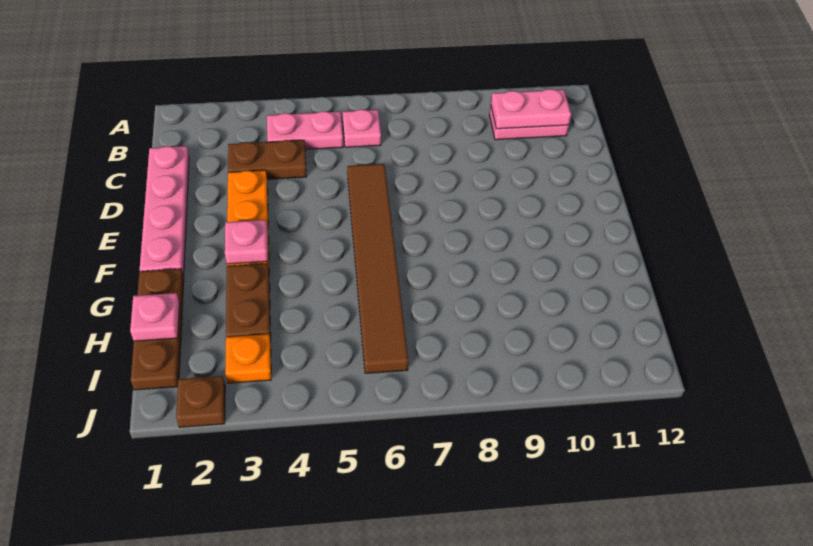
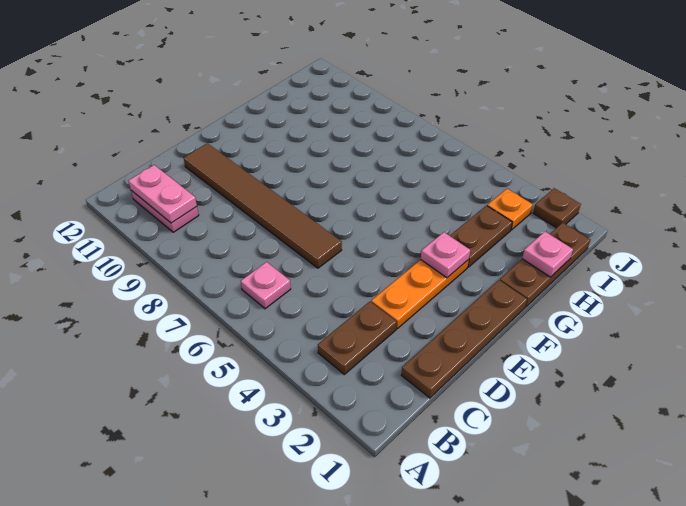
pink 1x2 plate [267,111,343,149] -> none
pink 1x4 plate [140,146,189,277] -> brown 1x4 plate [401,280,527,398]
brown 1x2 plate [228,140,307,179] -> brown 1x2 plate turned to [318,302,397,374]
brown 1x6 tile [347,164,408,373] -> brown 1x6 tile turned to [184,143,342,268]

